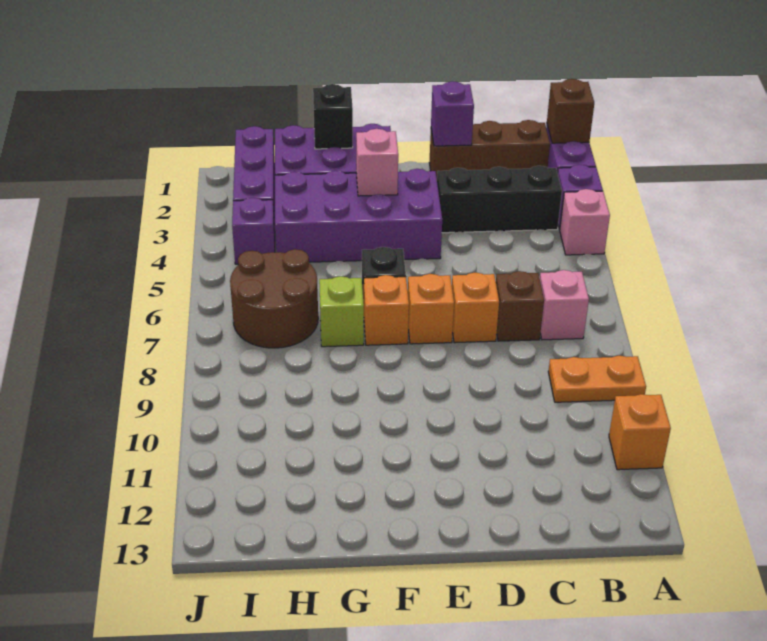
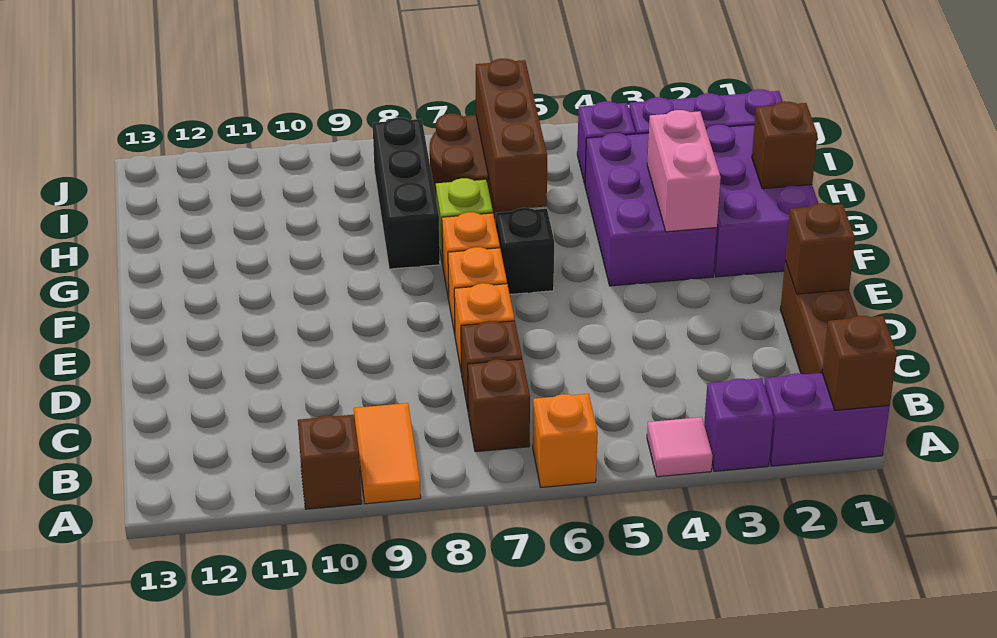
pink 1x1 brick [560,189,610,255] -> pink 1x1 tile [647,417,712,477]
orange 1x2 plate [548,356,646,402] -> orange 1x2 tile [354,403,421,504]
none -> brown 1x1 brick [298,415,362,509]
orange 1x1 brick [609,394,671,470] -> orange 1x1 brick moved to [533,394,598,487]
black 1x3 brick [437,166,562,233] -> black 1x3 brick moved to [373,118,440,269]
pink 1x1 brick [540,270,589,340] -> brown 1x1 brick [468,359,530,452]
purple 1x1 brick [431,81,474,146] -> brown 1x1 brick [785,203,855,294]
purple 2x4 brick [275,169,442,262] -> purple 2x3 brick [585,133,717,286]
pink 1x1 brick [356,129,398,196] -> pink 1x2 brick [647,110,721,232]
black 1x1 brick [313,84,353,149] -> brown 1x1 brick [752,101,817,189]
none -> brown 1x3 brick [476,59,547,211]

